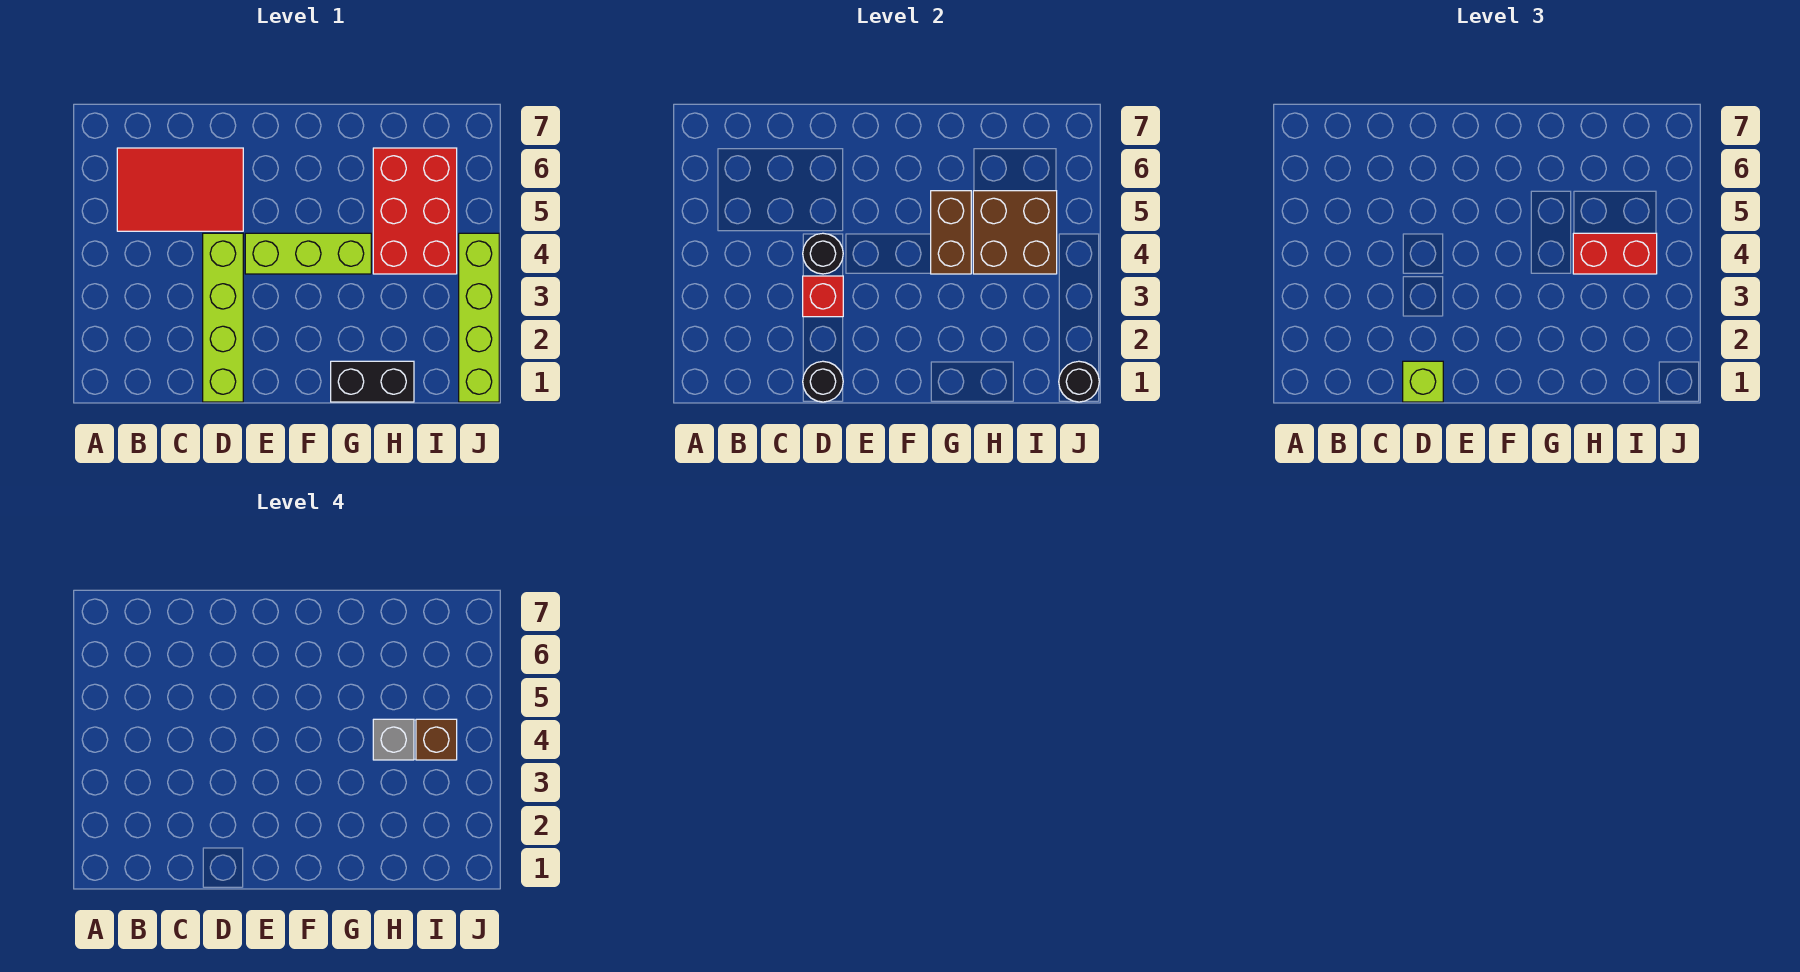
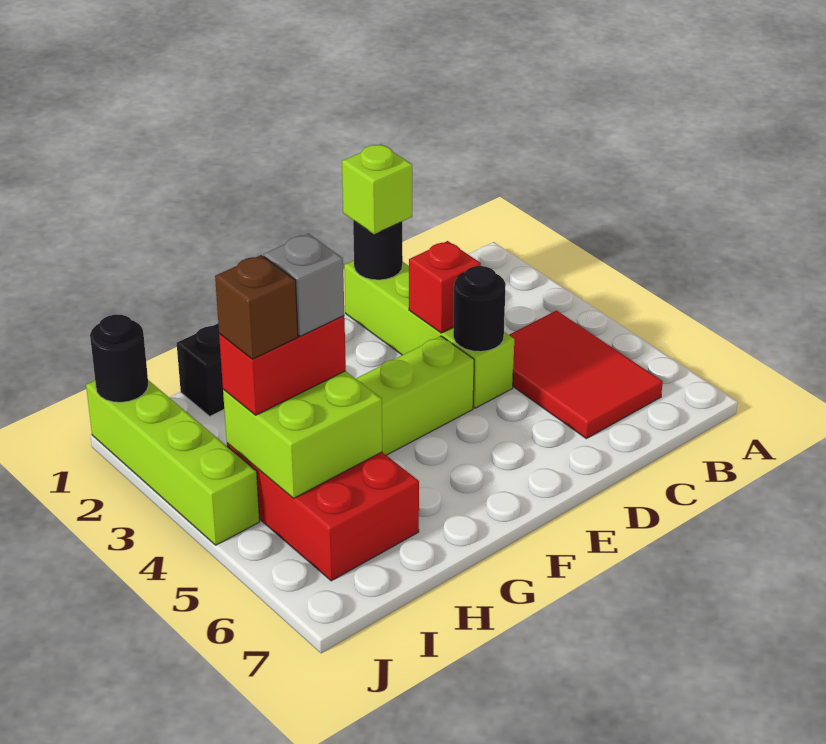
red 2x3 tile [117,148,243,231] -> red 2x3 tile turned to [509,311,663,439]
brown 1x2 brick [931,191,971,274] -> none
brown 2x2 brick [973,191,1057,274] -> lime 2x2 brick [223,371,382,498]

